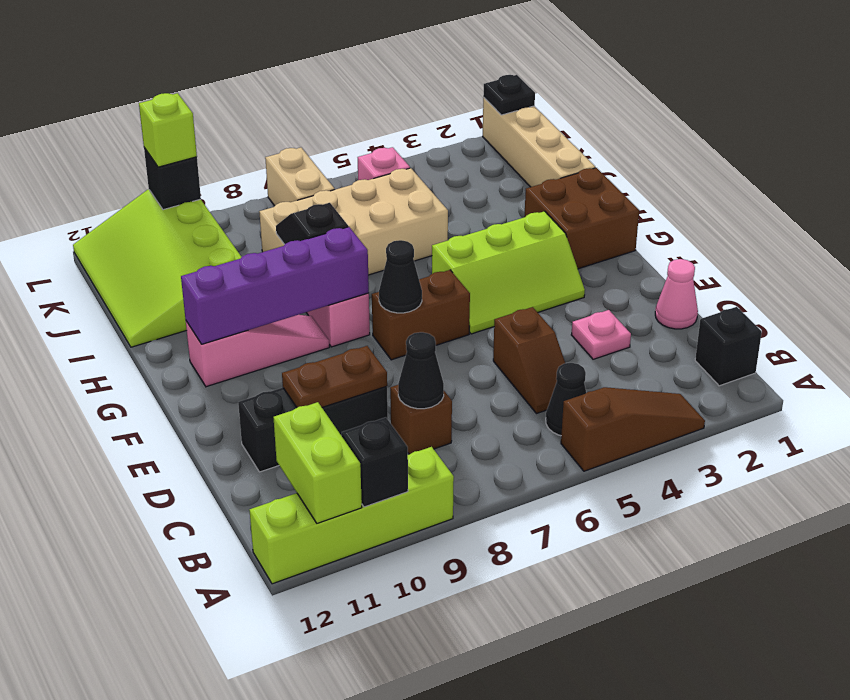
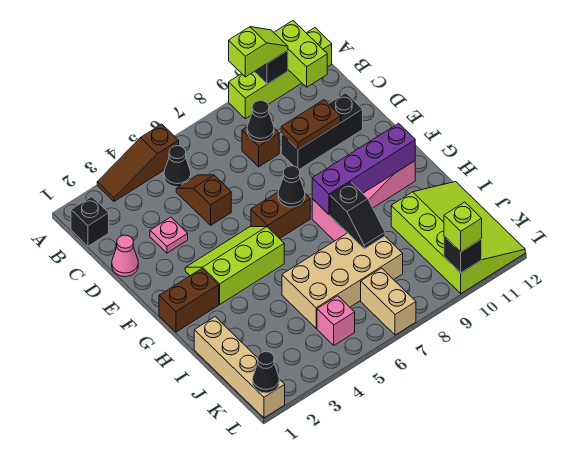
none -> lime 1x2 slope [229,27,288,77]
brown 2x2 brick [524,168,639,269] -> brown 1x2 brick [159,269,219,332]
black 1x1 plate [483,75,535,115] -> black 1x1 cone [253,352,279,393]

